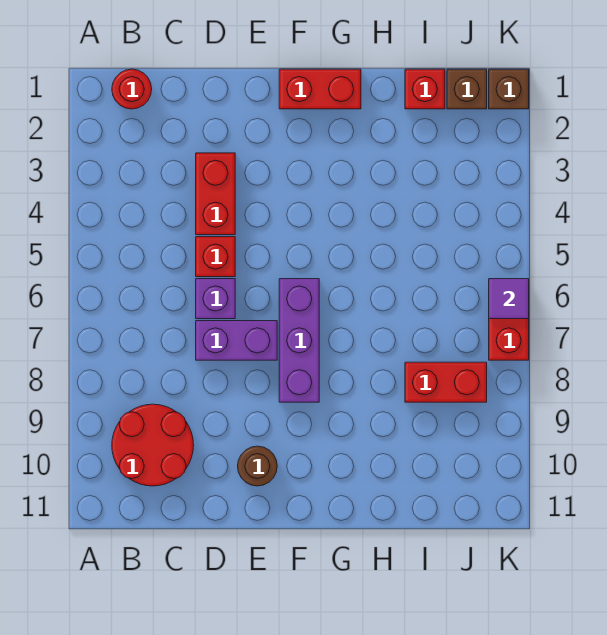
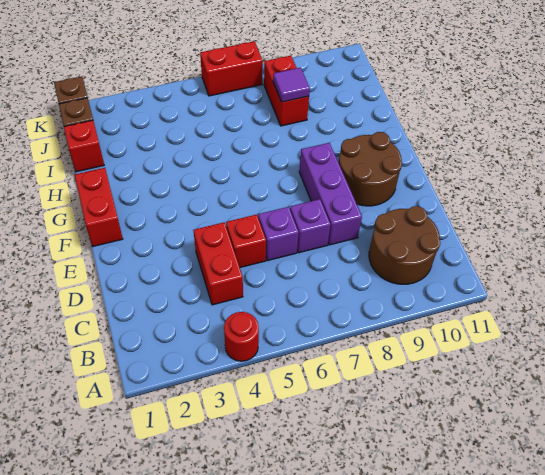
red 1x1 round brick [112,69,152,109] -> red 1x1 round brick moved to [224,312,259,361]
red 2x2 round brick [112,404,194,486] -> brown 2x2 round brick [369,206,440,284]
red 1x2 brick [196,153,235,235] -> red 1x2 brick turned to [193,222,243,305]
purple 1x2 brick [196,321,277,360] -> purple 1x1 brick [290,199,330,253]
brown 1x1 round brick [238,446,277,486] -> brown 2x2 round brick [339,132,402,206]
purple 1x3 brick [279,279,319,402] -> purple 1x3 brick turned to [299,143,362,245]
purple 1x1 tile [489,279,529,319] -> purple 1x1 tile moved to [273,68,310,102]

